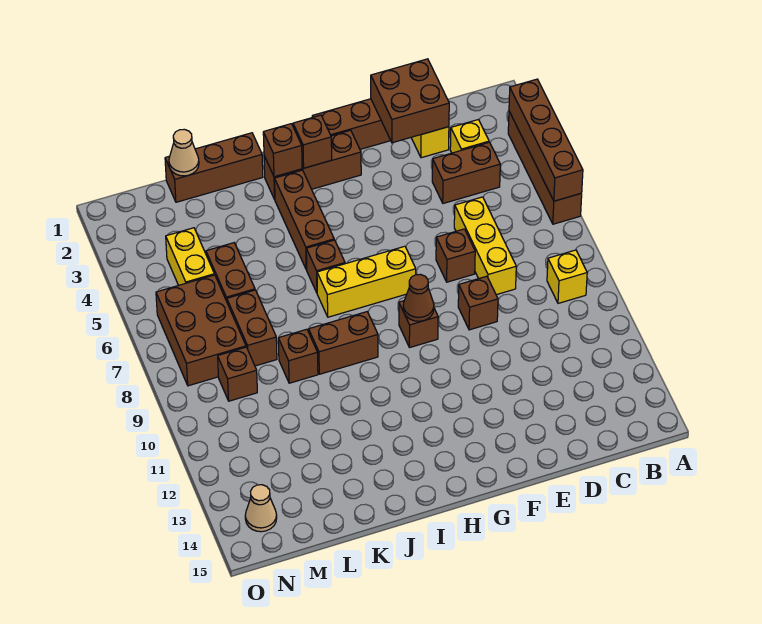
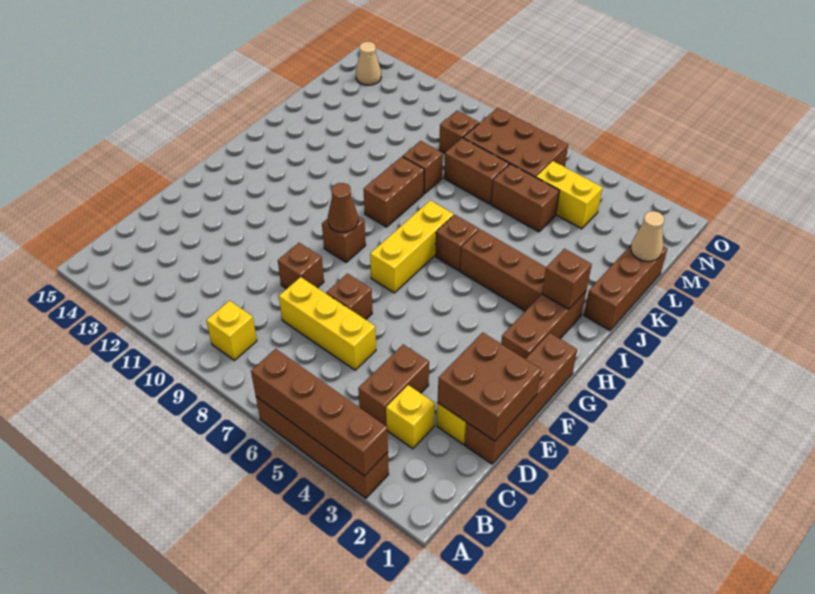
brown 1x1 brick [293,115,332,168] -> none

